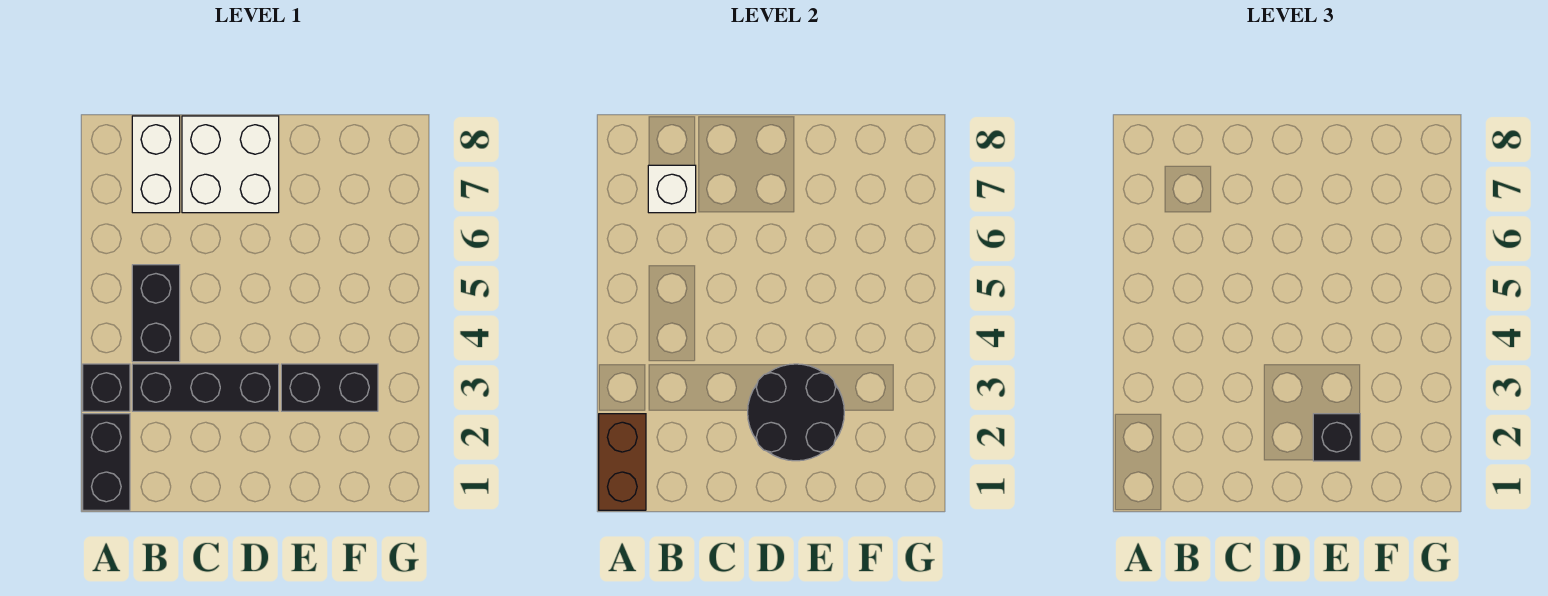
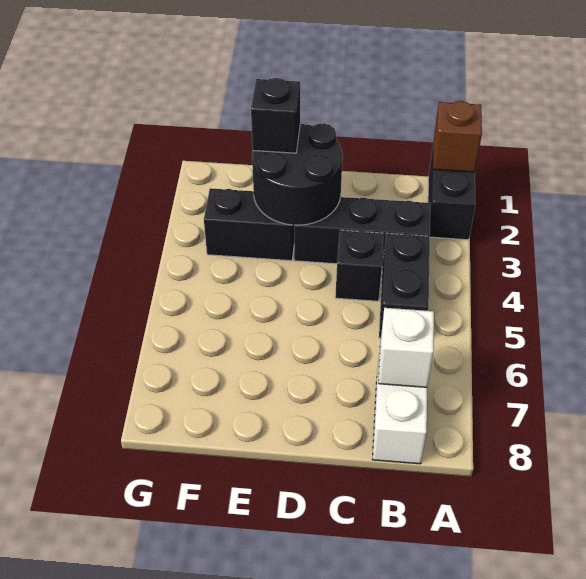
brown 1x2 brick [599,414,646,510] -> brown 1x1 brick [433,101,482,172]
black 1x1 brick [83,364,130,411] -> black 1x1 brick moved to [335,230,384,301]
white 2x2 brick [182,116,279,213] -> none

